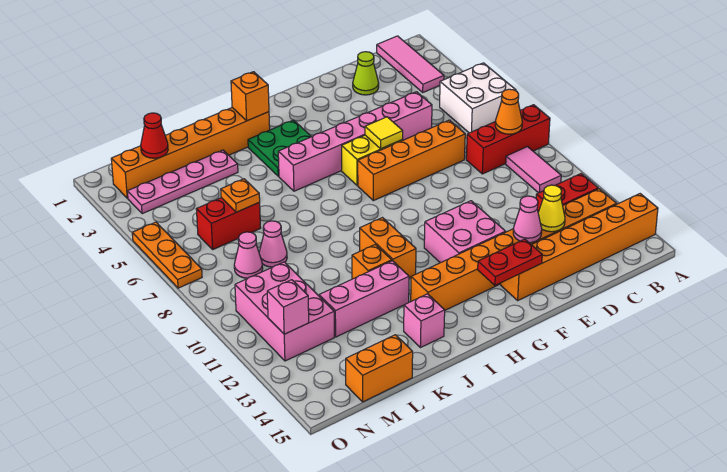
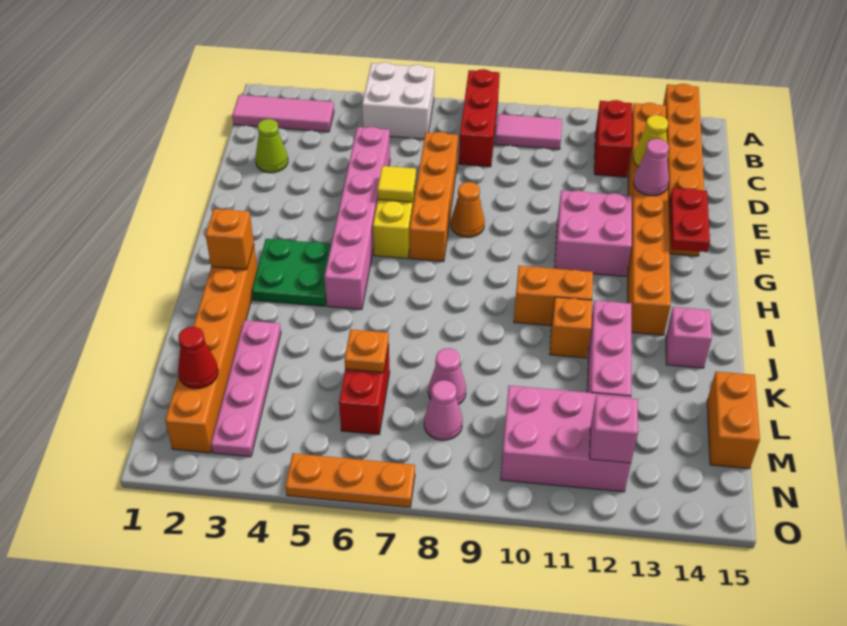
orange 1x1 cone [495,89,522,134] -> orange 1x1 cone moved to [451,182,485,237]

